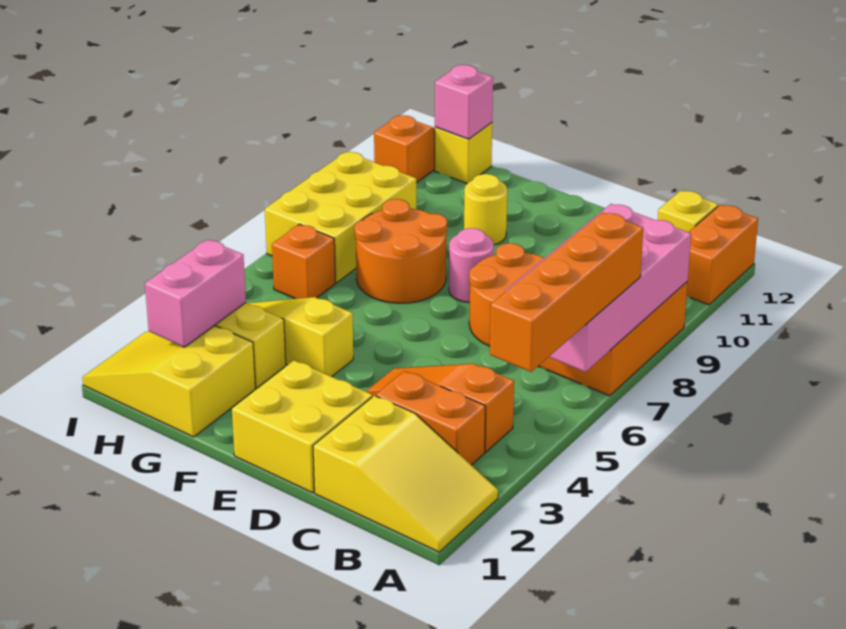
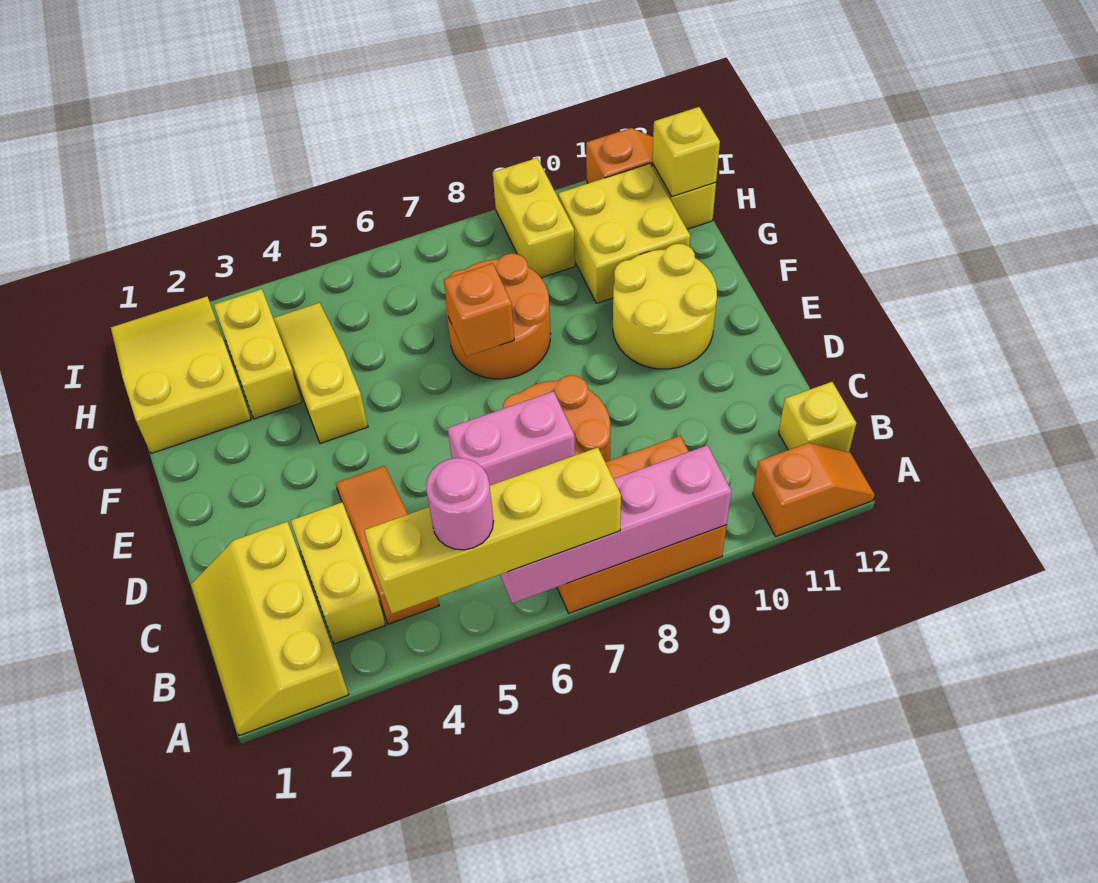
yellow 2x3 slope [313,396,498,552] -> yellow 2x3 slope turned to [191,522,349,736]
orange 1x4 brick [490,213,643,372] -> yellow 1x4 brick [364,447,621,614]
pink 2x4 brick [505,204,691,372] -> pink 1x4 brick [500,445,731,603]
orange 1x2 brick [687,205,758,305] -> orange 1x2 slope [753,443,874,536]
orange 1x2 brick [376,371,485,465] -> yellow 1x2 brick [291,503,385,644]
yellow 2x2 brick [232,360,372,493] -> yellow 2x2 brick moved to [558,164,690,303]
pink 1x1 round brick [449,228,494,302] -> pink 1x1 round brick moved to [426,458,493,550]
yellow 1x1 round brick [464,174,507,245] -> yellow 2x2 round brick [613,244,717,369]
pink 1x2 brick [145,240,246,347] -> pink 1x2 brick moved to [447,391,575,485]
orange 1x1 brick [272,224,335,299] -> orange 1x1 brick moved to [444,263,514,357]
yellow 2x3 brick [265,152,416,283] -> yellow 1x2 brick [493,158,575,278]
pink 1x1 brick [435,65,493,139] -> yellow 1x1 brick [652,107,720,197]

